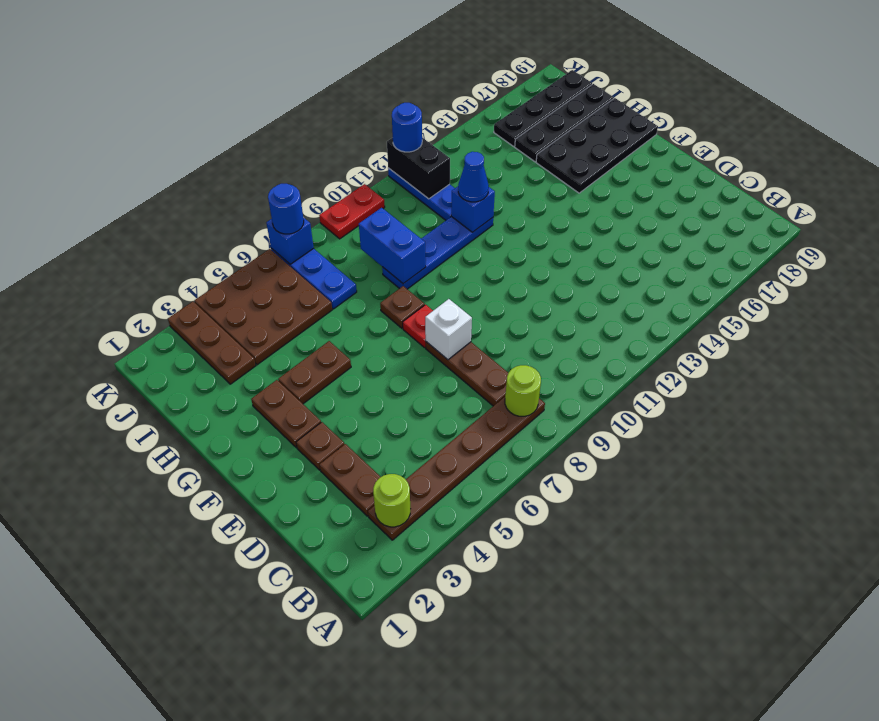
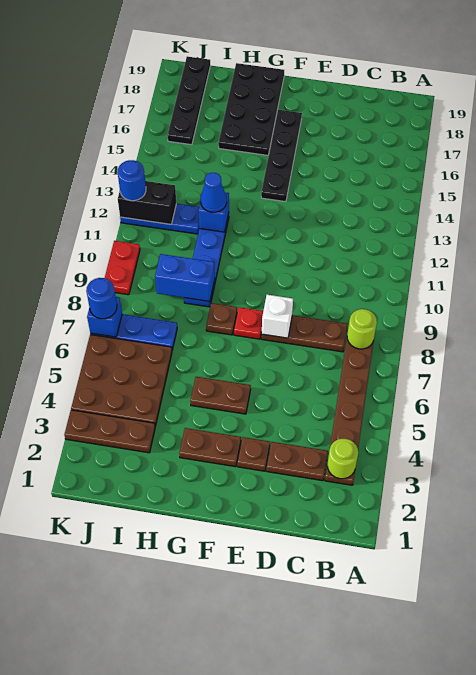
brown 1x2 plate [278,341,351,404] -> brown 1x2 plate turned to [190,377,251,414]
black 1x4 plate [515,84,614,162] -> black 1x4 plate moved to [261,110,302,202]

